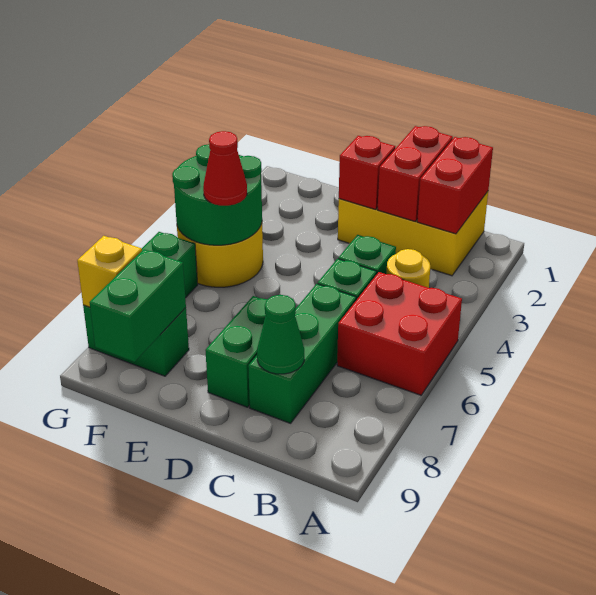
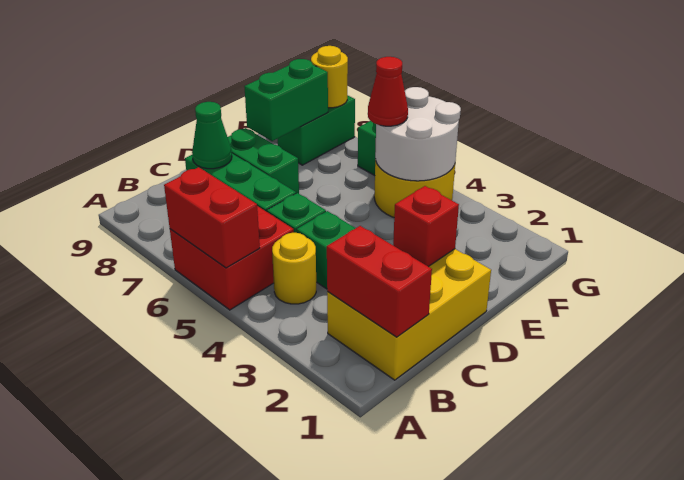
red 1x2 brick [378,126,453,221] -> red 1x2 brick moved to [164,167,260,268]
green 2x2 round brick [172,144,262,245] -> white 2x2 round brick [375,87,461,181]
green 1x2 brick [89,249,186,362] -> green 1x2 brick turned to [244,59,328,141]
yellow 1x1 brick [77,236,142,307] -> yellow 1x1 round brick [311,46,348,108]

